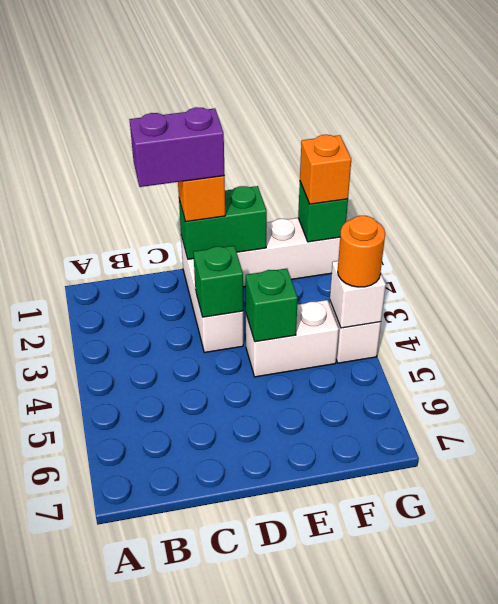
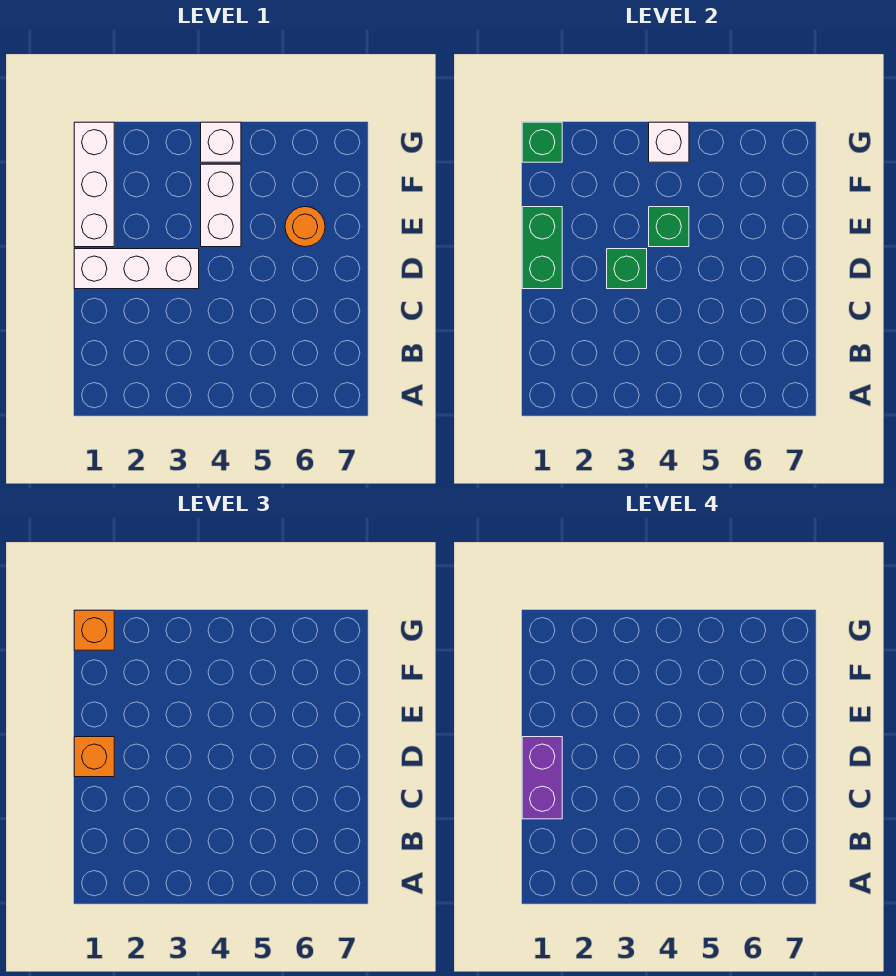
orange 1x1 round brick [338,216,385,287] -> orange 1x1 round brick moved to [285,207,325,247]

